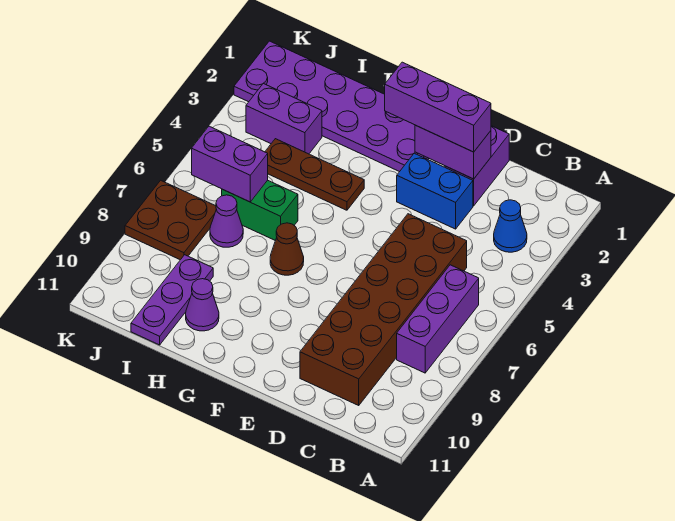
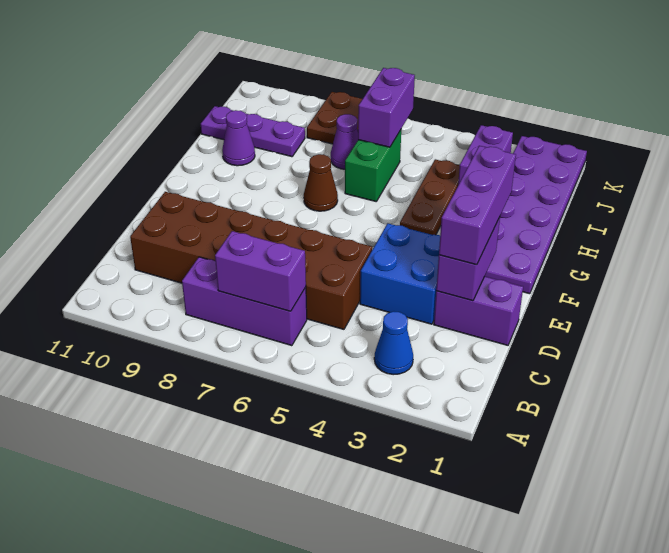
none -> purple 1x2 brick [215,231,306,311]
blue 1x2 brick [397,153,473,229] -> blue 2x2 brick [360,223,440,324]

